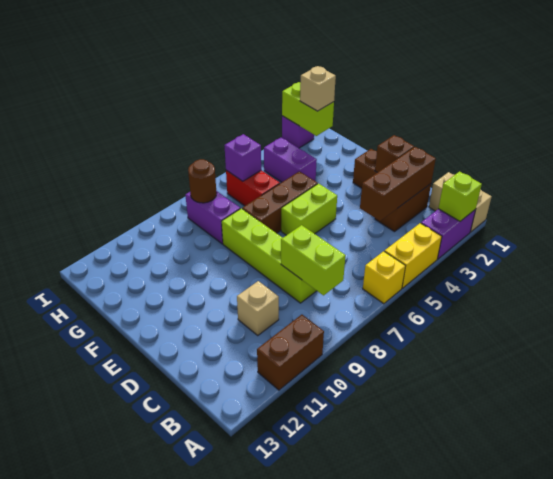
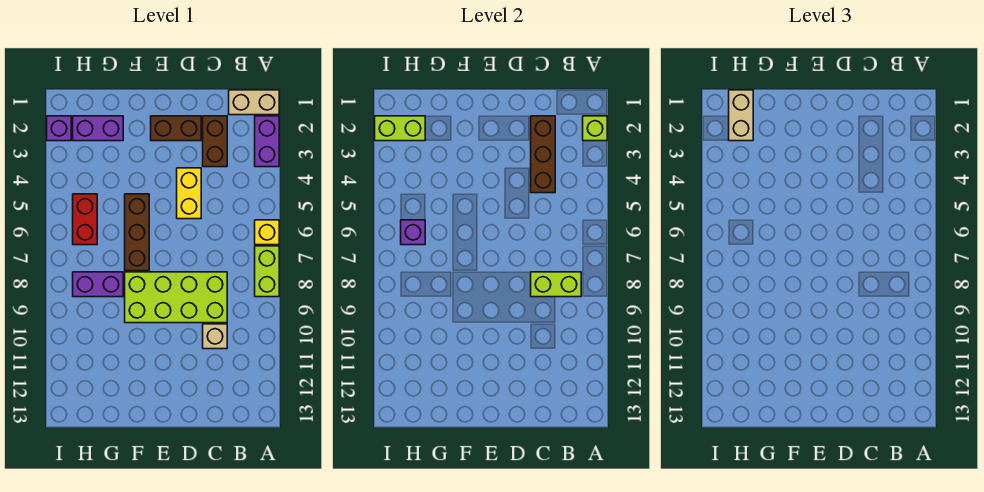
yellow 1x2 brick [385,223,442,288] -> yellow 1x2 brick moved to [177,168,201,219]
brown 1x2 brick [257,315,324,390] -> none
lime 1x4 brick [222,209,316,303] -> lime 2x4 brick [125,272,227,323]
brown 1x1 brick [375,135,414,172] -> none
lime 1x2 brick [281,184,337,235] -> lime 1x2 brick moved to [255,246,279,297]
purple 1x2 brick [264,137,317,182] -> purple 1x2 brick moved to [73,116,123,141]
red 1x2 brick [226,170,280,206] -> red 1x2 brick turned to [73,194,97,245]
tan 1x1 brick [300,66,336,111] -> tan 1x2 brick [729,90,753,141]
brown 1x1 round brick [188,159,216,203] -> none

